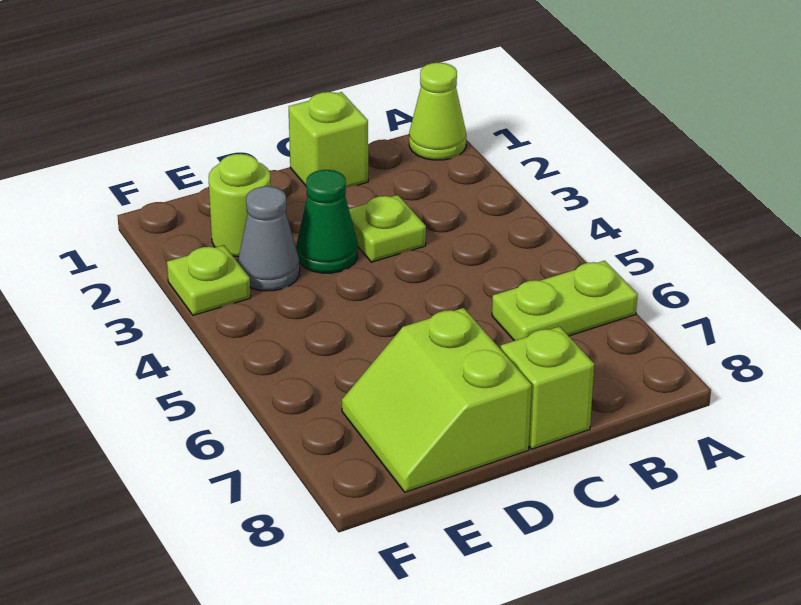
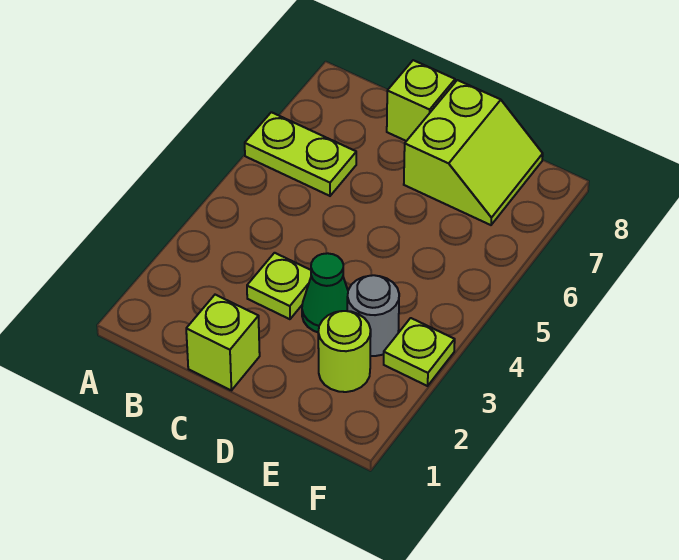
lime 1x1 cone [409,63,466,160] -> none
grey 1x1 cone [238,186,300,291] -> grey 1x1 round brick [347,275,399,356]

